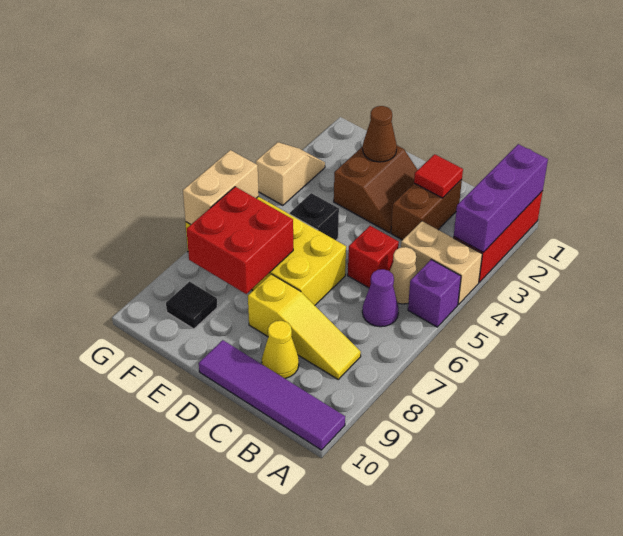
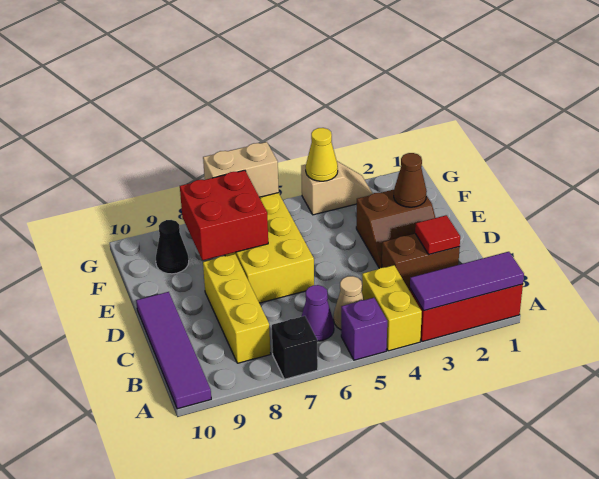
purple 1x3 brick [454,144,548,252] -> purple 1x3 tile [410,252,524,311]
tan 1x2 brick [401,221,482,304] -> yellow 1x2 brick [362,265,422,351]
yellow 1x3 slope [248,274,361,379] -> yellow 1x3 brick [203,254,271,363]
red 1x1 brick [348,226,399,288] -> none
yellow 1x1 cone [262,321,299,378] -> yellow 1x1 cone moved to [306,128,338,181]
black 1x1 brick [290,193,339,240] -> black 1x1 brick moved to [272,316,318,379]
black 1x1 tile [166,282,217,329] -> black 1x1 cone [156,220,189,274]

